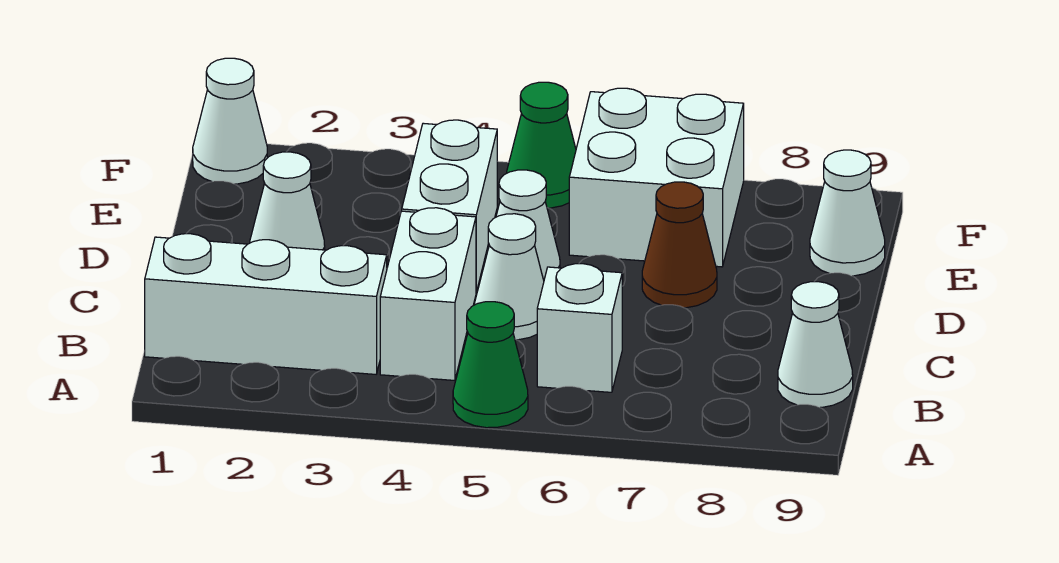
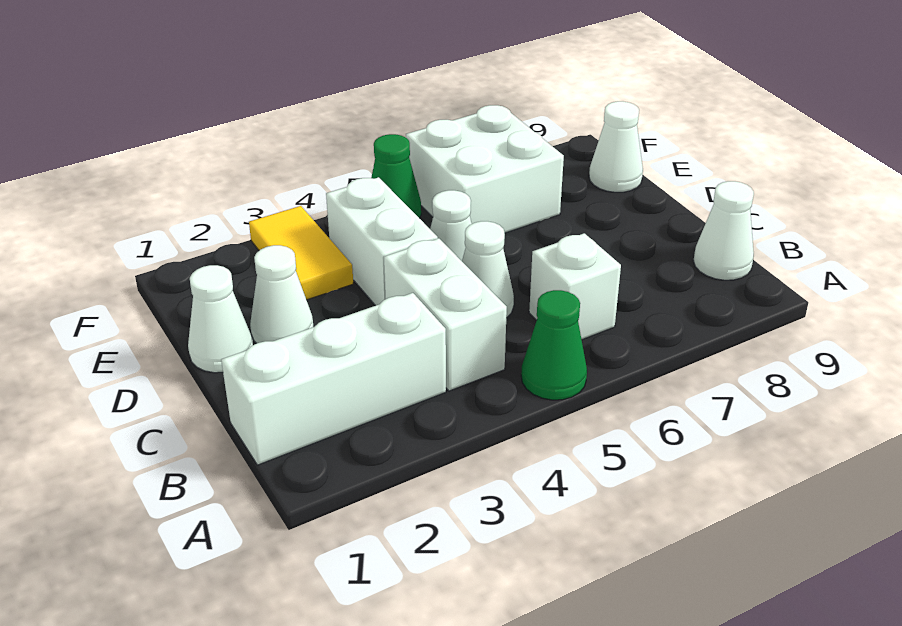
brown 1x1 cone [642,182,717,308] -> none
none -> yellow 1x2 tile [249,206,353,300]
white 1x1 cone [193,58,267,184] -> white 1x1 cone moved to [188,265,253,373]

